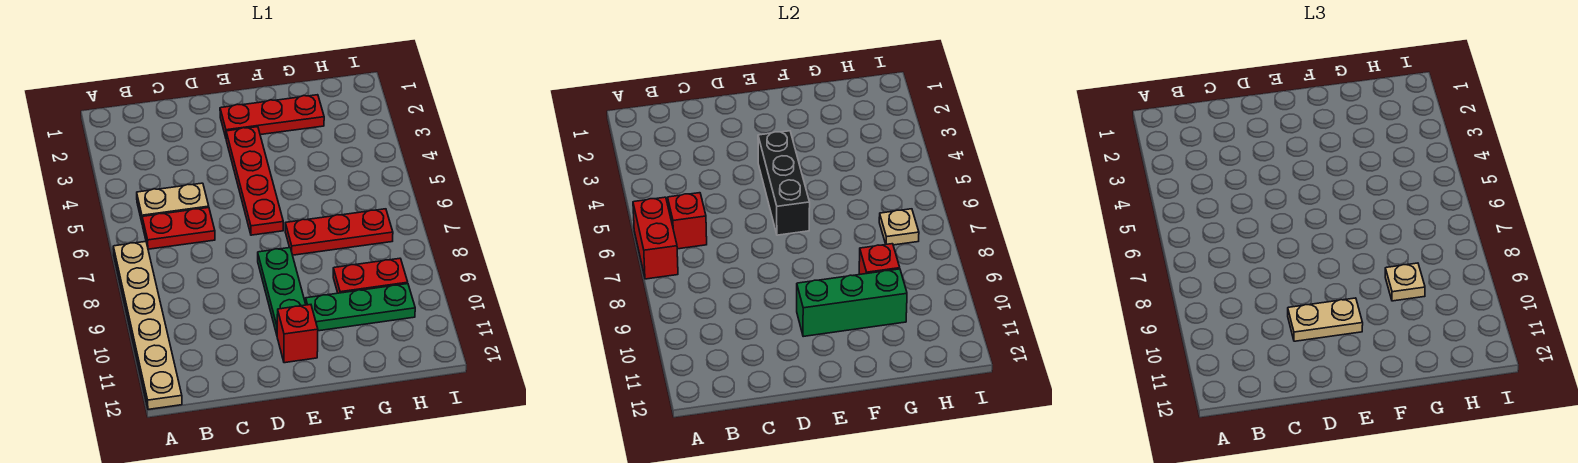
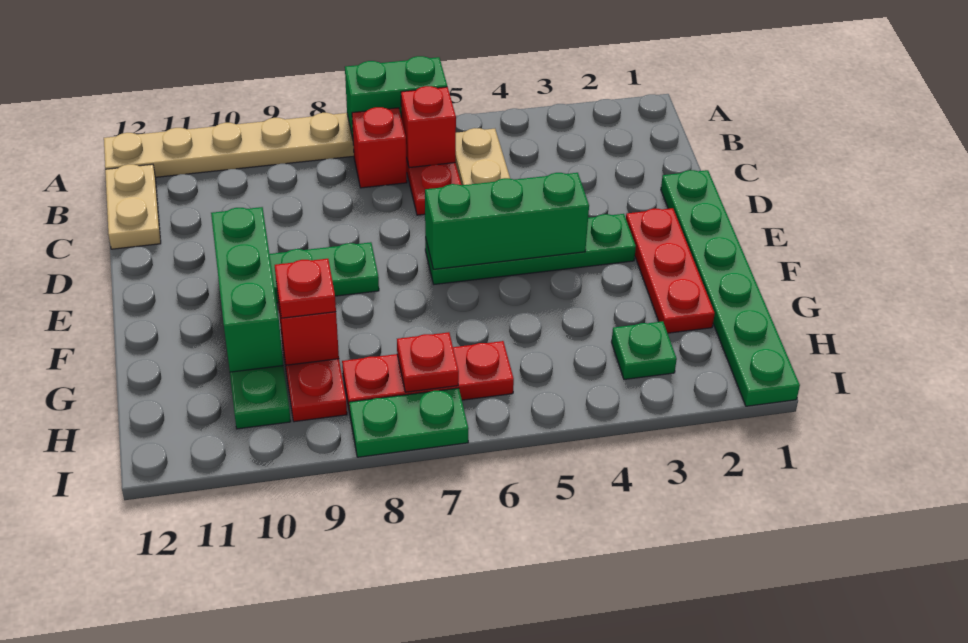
red 1x2 brick [633,197,678,279] -> green 1x2 brick [345,56,447,139]
none -> green 1x6 plate [661,170,800,406]
tan 1x2 plate [1288,298,1363,341] -> tan 1x2 plate moved to [105,164,161,249]
red 1x4 plate [226,127,283,235] -> green 1x4 plate [425,214,636,284]
black 1x3 brick [758,131,810,235] -> green 1x3 brick [425,173,589,269]
red 1x1 brick [277,305,318,363] -> red 1x1 brick moved to [352,107,407,188]
red 1x3 plate [285,209,393,255] -> red 1x3 plate turned to [342,341,514,413]
tan 1x1 plate [1385,263,1425,301] -> red 1x1 plate [275,259,336,318]
none -> green 1x1 plate [612,321,677,379]
tan 1x1 plate [879,209,919,245] -> red 1x1 plate [397,332,459,392]
none -> green 1x2 plate [349,388,469,457]

